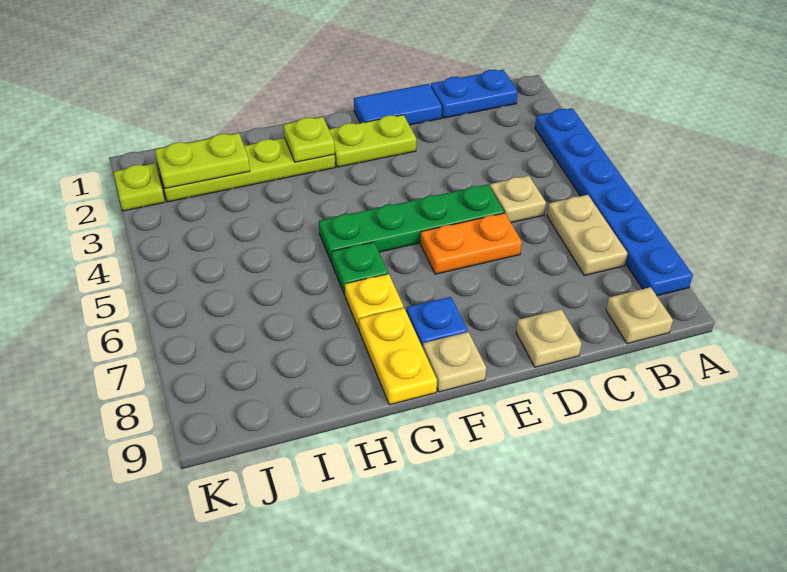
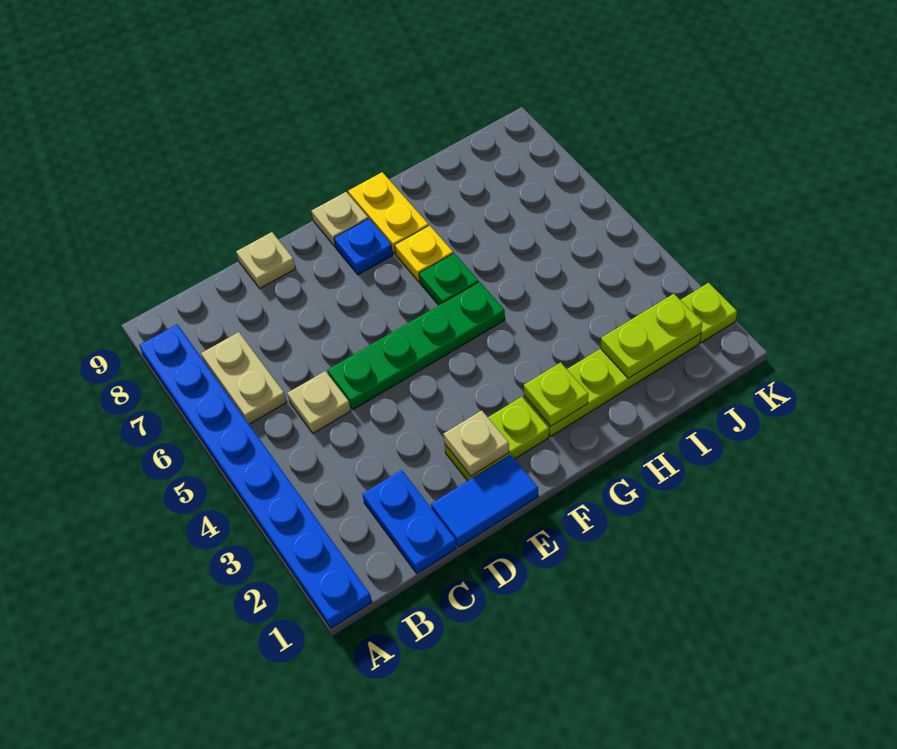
blue 1x6 plate [535,108,693,296] -> blue 1x8 plate [139,324,372,628]
blue 1x2 plate [431,70,518,118] -> blue 1x2 plate turned to [362,470,457,574]
tan 1x1 plate [606,287,673,344] -> tan 1x1 plate moved to [443,410,509,476]
orange 1x2 plate [420,213,522,274] -> none

